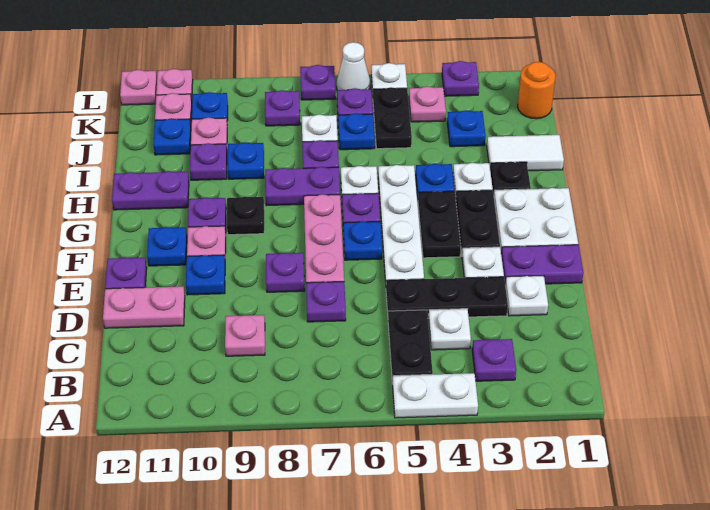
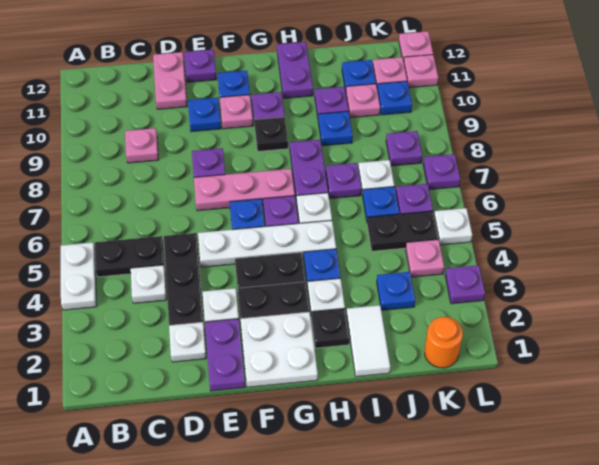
purple 1x1 plate [472,339,516,381] -> none
purple 1x1 plate [306,282,346,322] -> none
white 1x1 cone [337,42,370,90] -> none

